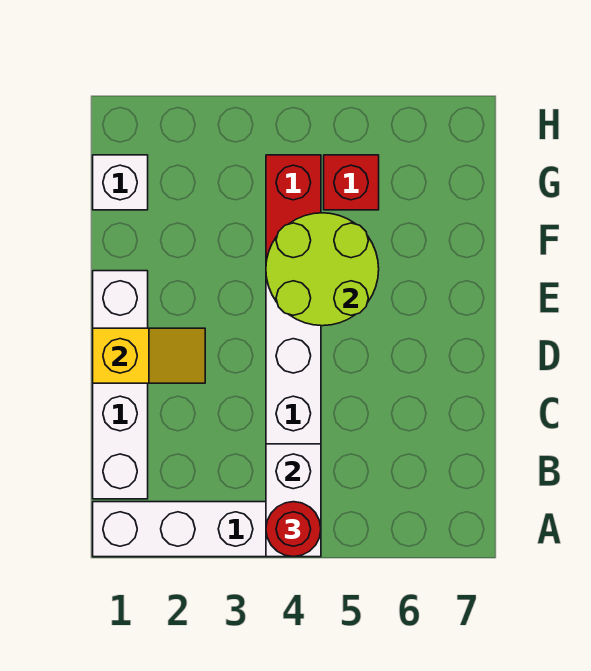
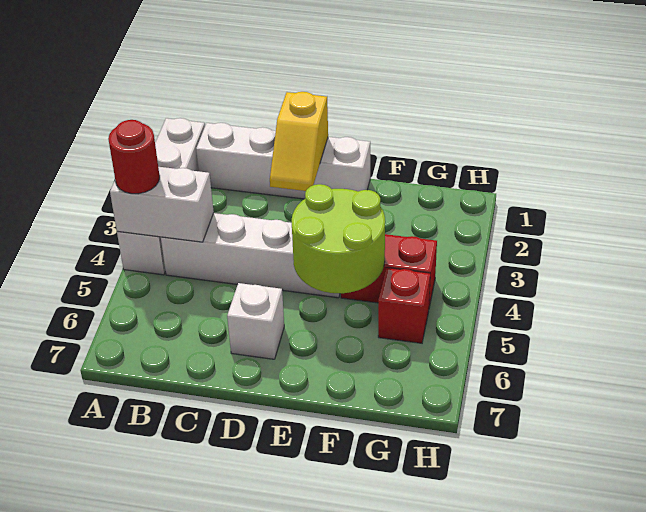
white 1x1 brick [93,155,148,210] -> white 1x1 brick moved to [227,283,284,359]

